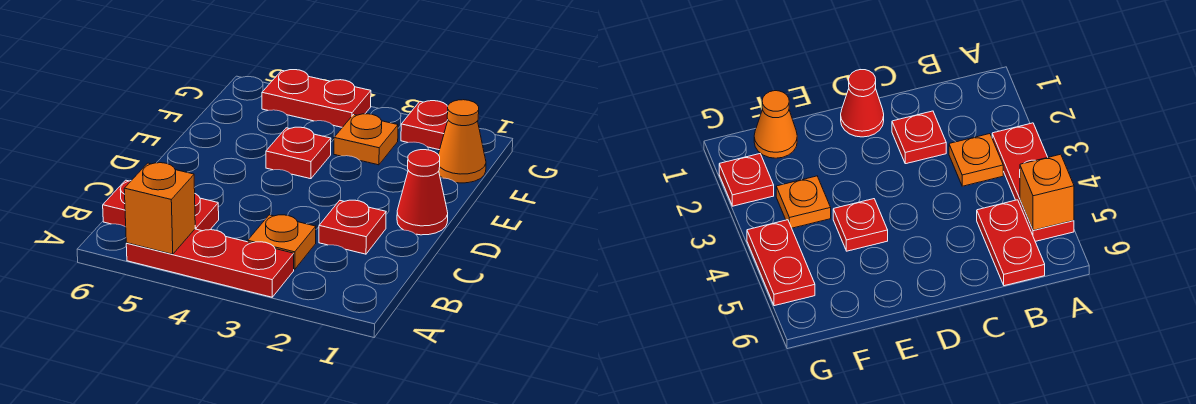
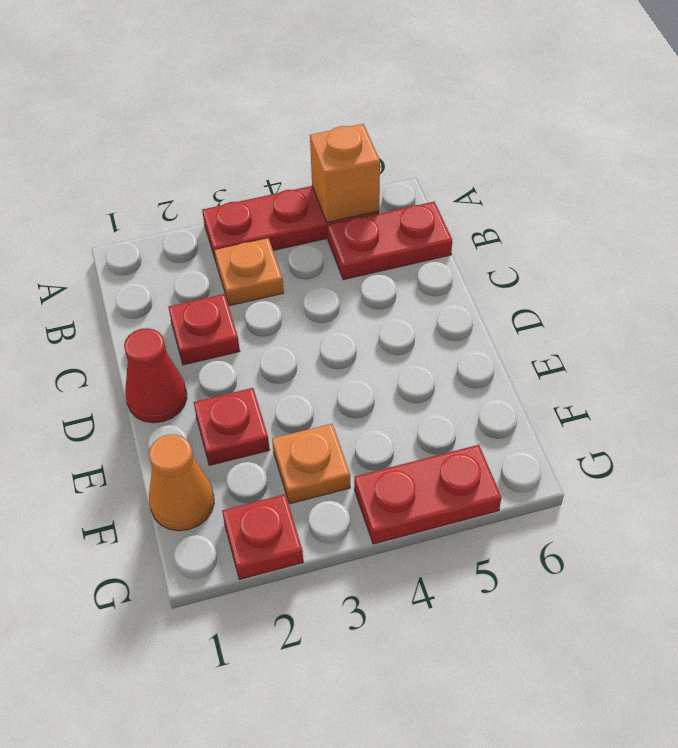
red 1x1 plate [266,127,331,179] -> red 1x1 plate moved to [194,388,270,465]

